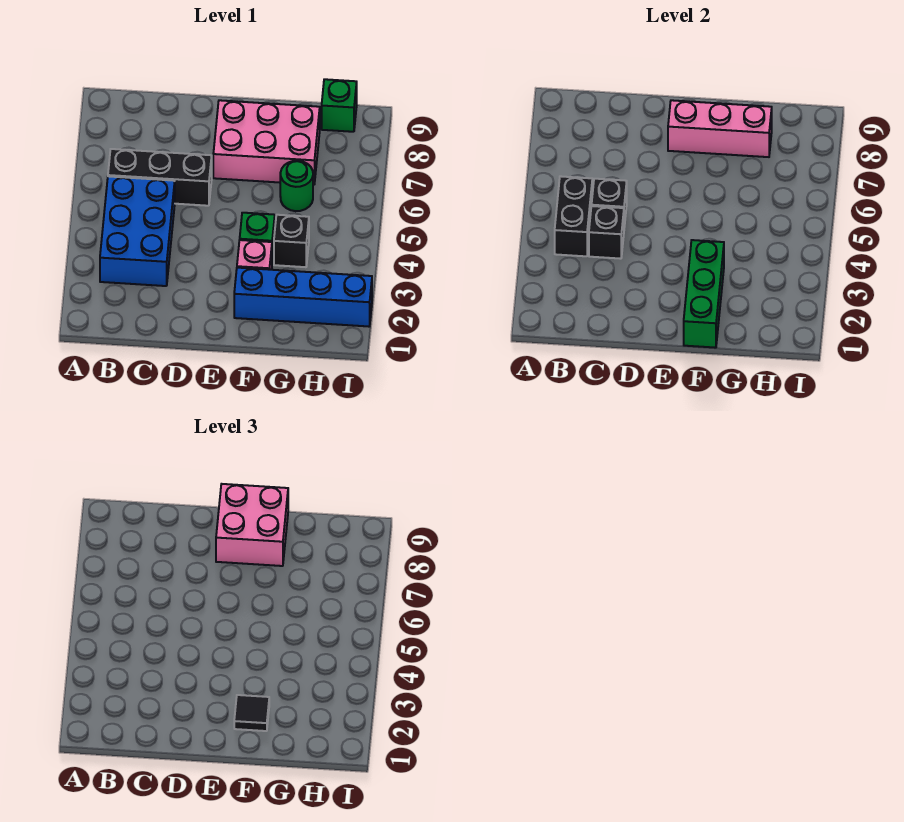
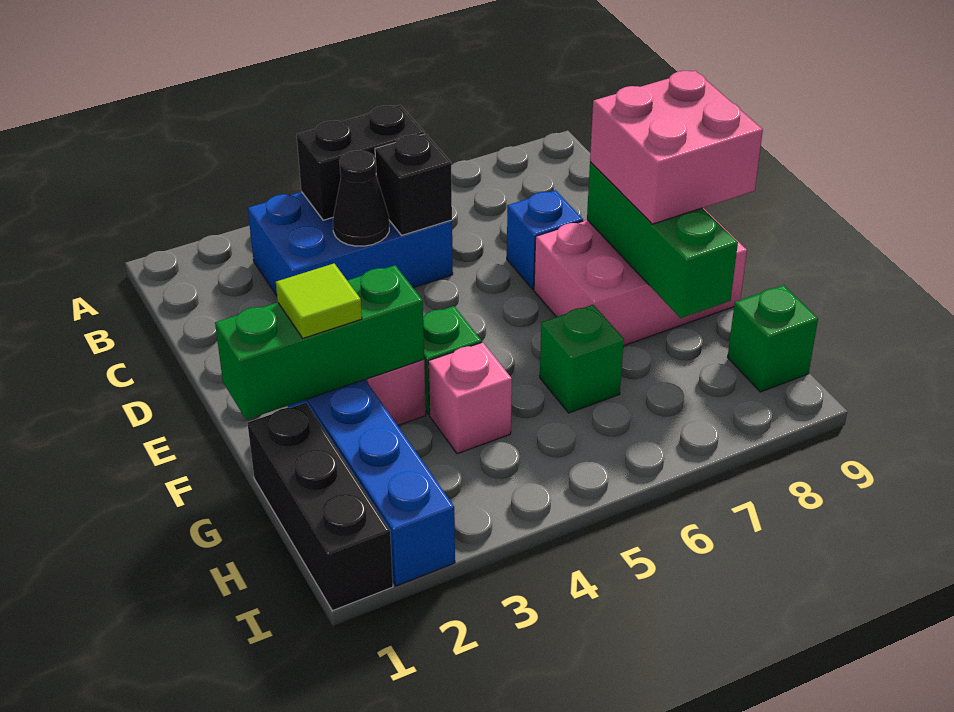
black 1x3 brick [108,149,212,206] -> black 1x3 brick moved to [247,403,393,611]
black 1x1 brick [589,206,624,259] -> black 1x1 cone [333,151,389,246]
none -> blue 1x1 brick [507,190,583,289]
pink 2x3 brick [213,100,320,185] -> pink 2x3 brick turned to [534,208,747,346]
pink 1x3 brick [668,100,772,157] -> green 1x3 brick [587,162,738,318]
black 1x1 tile [234,695,269,731] -> lime 1x1 tile [276,264,362,338]
black 1x1 brick [274,215,309,267] -> pink 1x1 brick [428,342,512,454]
green 1x1 round brick [280,161,313,211] -> green 1x1 brick [540,305,624,413]

